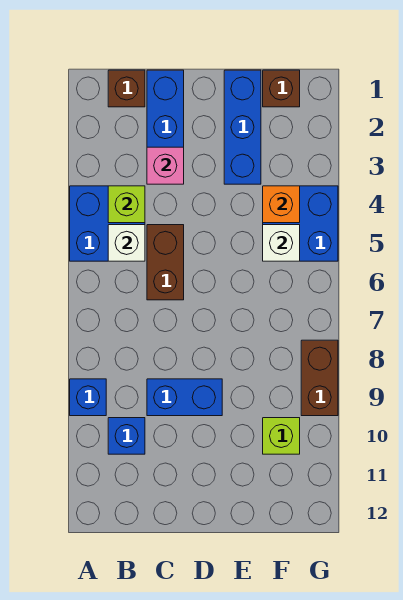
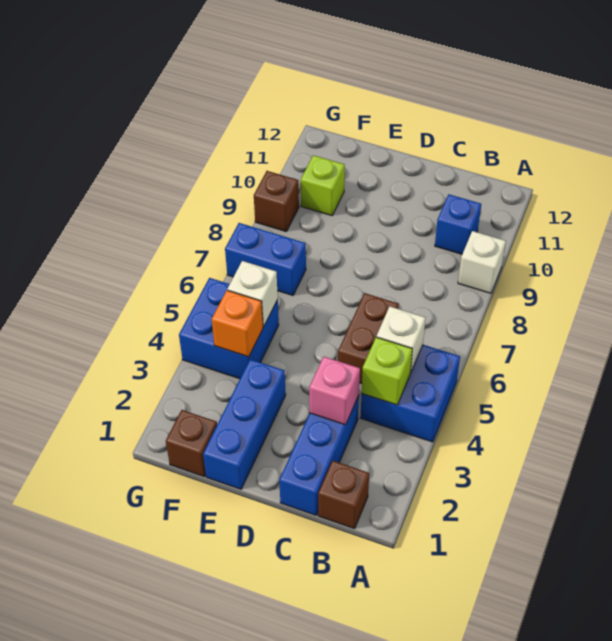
blue 1x1 brick [70,379,106,416] -> white 1x1 brick [458,231,506,293]
blue 1x2 brick [147,379,222,416] -> blue 1x2 brick moved to [225,223,306,295]
brown 1x2 brick [301,340,338,416] -> brown 1x1 brick [254,171,299,232]

